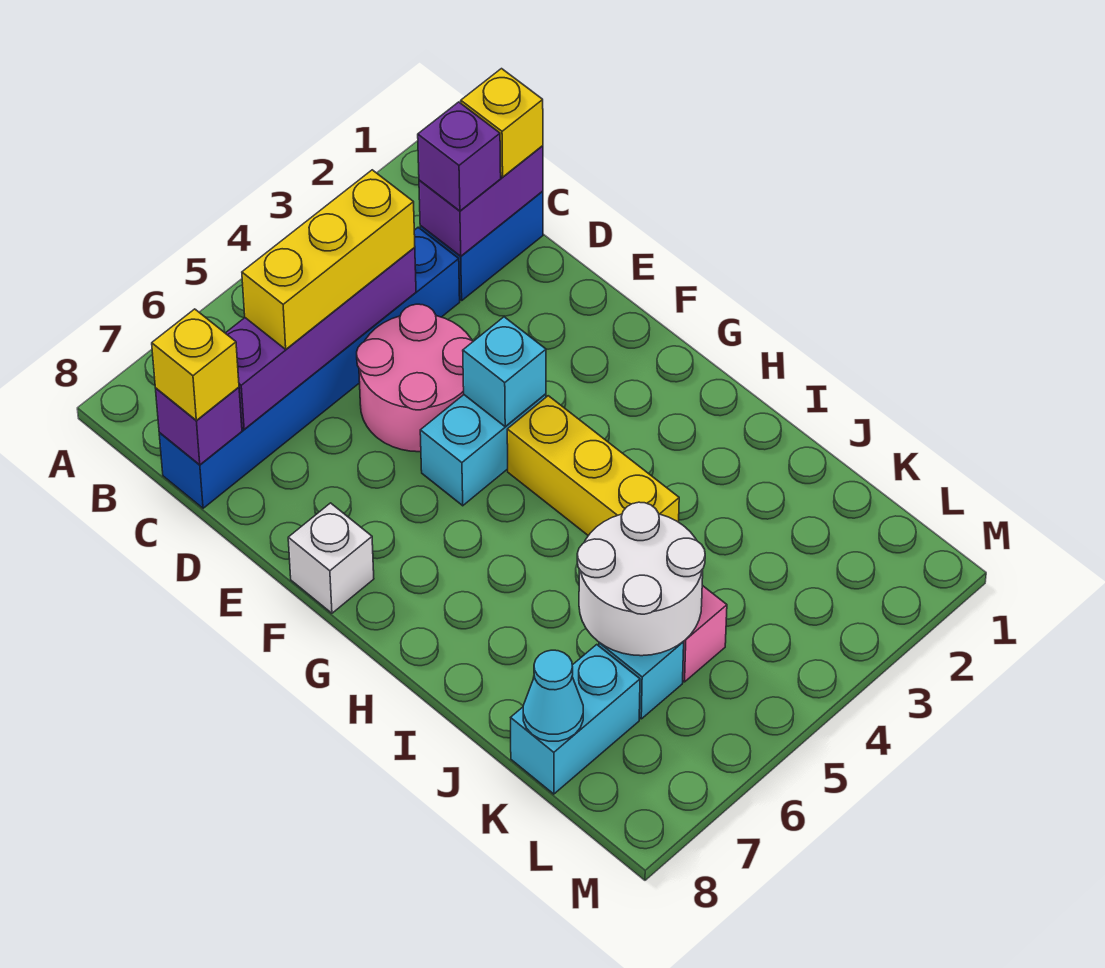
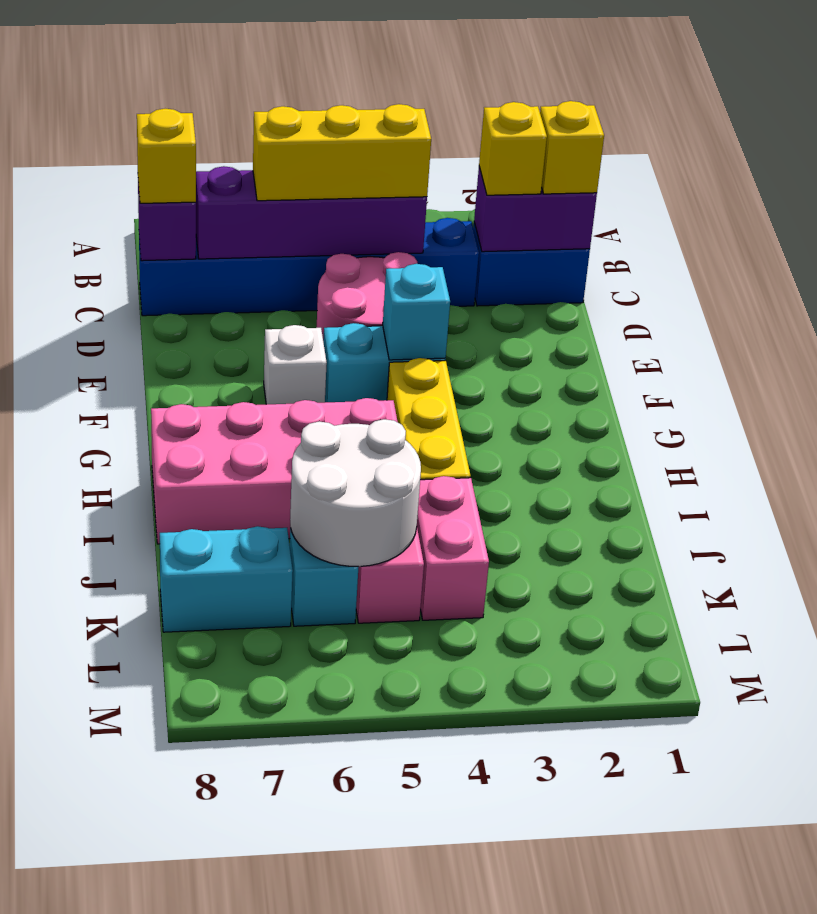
purple 1x1 brick [418,102,501,211] -> yellow 1x1 brick [479,102,547,195]
white 1x1 brick [288,503,374,613] -> white 1x1 brick moved to [264,325,327,404]
none -> pink 2x4 brick [151,398,398,544]
none -> pink 1x2 brick [417,476,489,620]
cyan 1x1 cone [523,650,583,741] -> none

